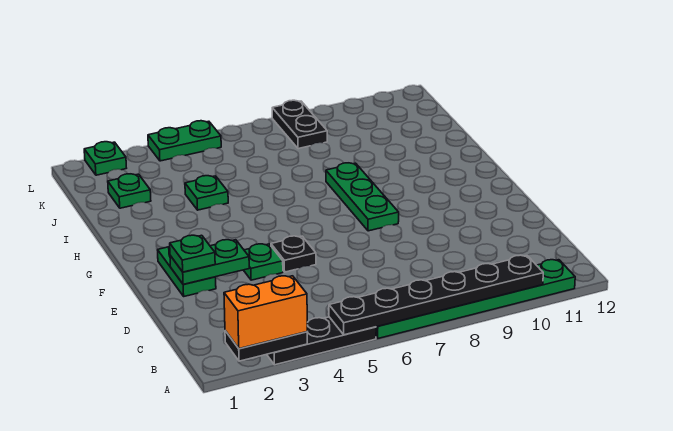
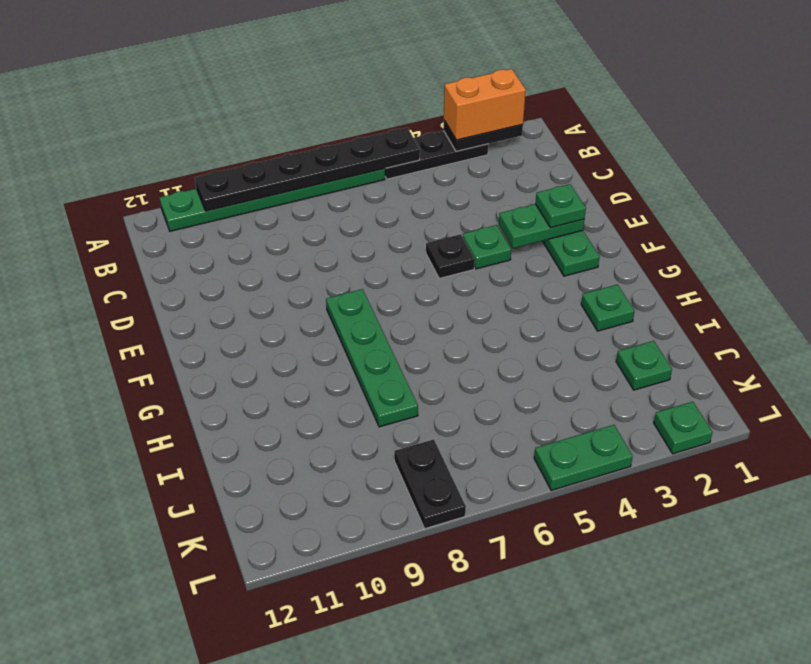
green 1x3 plate [326,163,399,231] -> green 1x4 plate [326,289,418,427]
green 1x1 plate [185,176,228,210] -> green 1x1 plate moved to [581,285,634,331]

